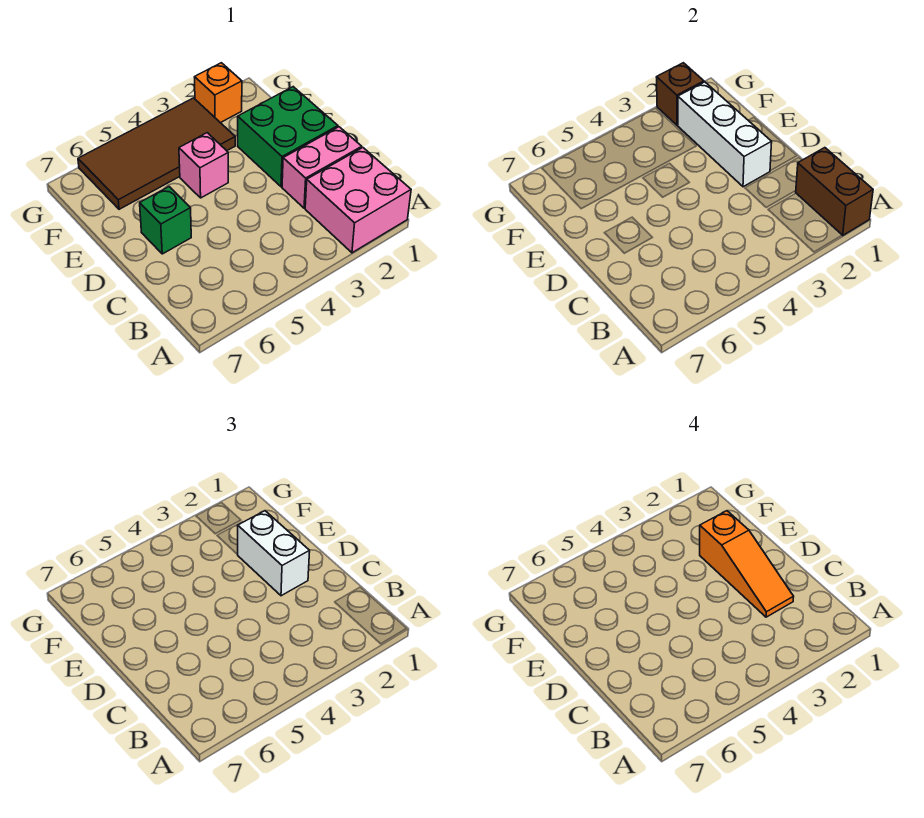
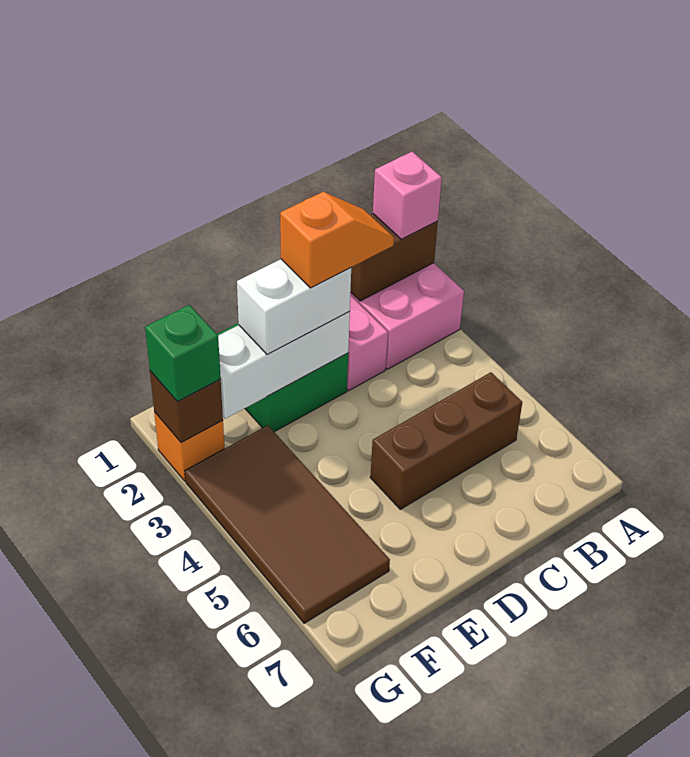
none -> brown 1x3 brick [370,372,522,509]
orange 1x3 slope [700,511,794,617] -> orange 1x2 slope [280,192,394,288]
green 1x1 brick [140,187,191,254] -> green 1x1 brick moved to [145,305,221,402]
pink 1x1 brick [179,133,228,198] -> pink 1x1 brick moved to [373,152,442,239]

